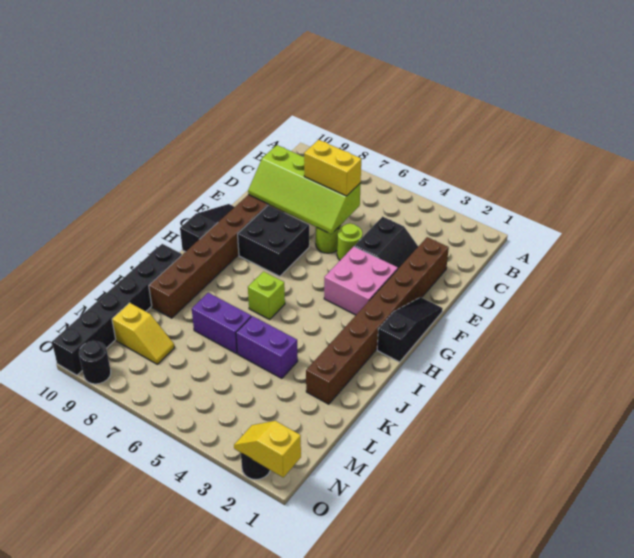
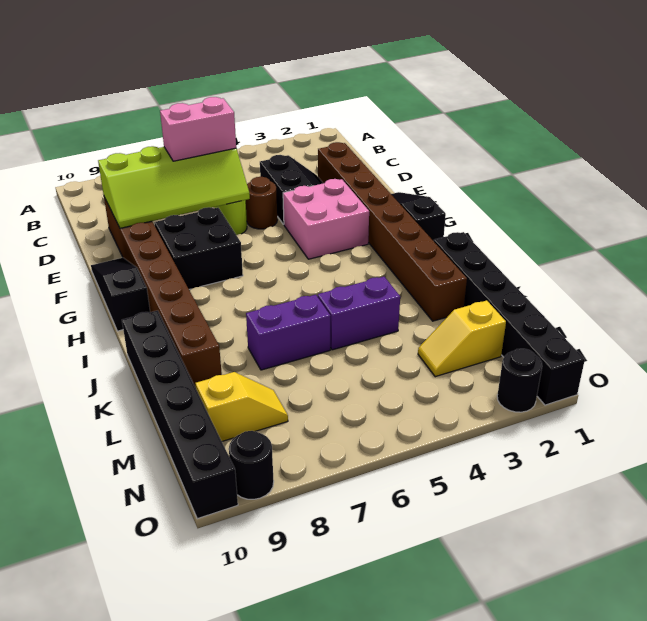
yellow 1x2 brick [304,140,361,196] -> pink 1x2 brick [160,97,236,161]
lime 1x1 round brick [337,223,362,260] -> brown 1x1 round brick [246,177,277,229]
lime 1x1 brick [248,272,285,319] -> none
none -> black 1x6 brick [434,232,585,405]
yellow 1x2 slope [234,421,301,477] -> yellow 1x2 slope moved to [418,300,506,377]

